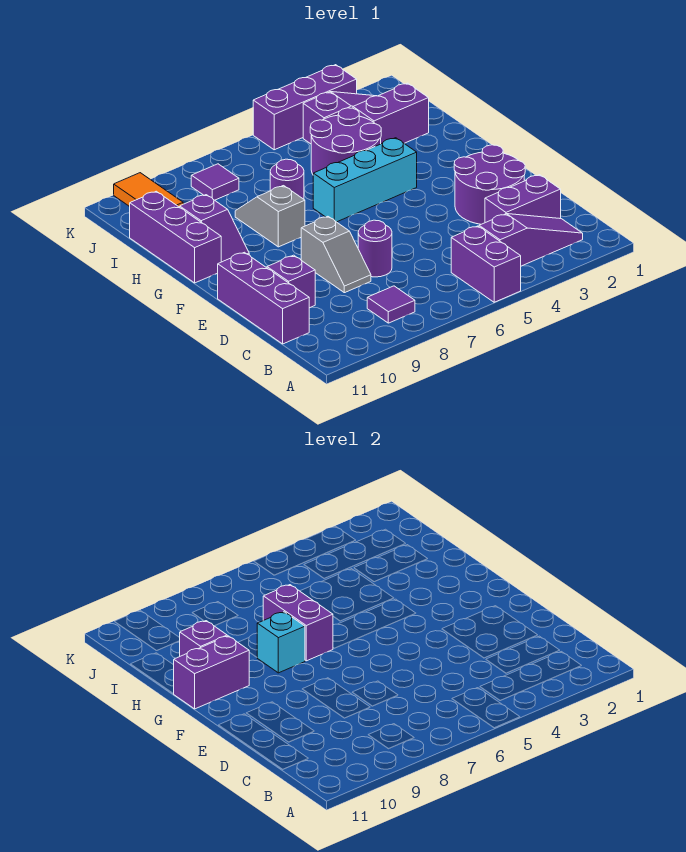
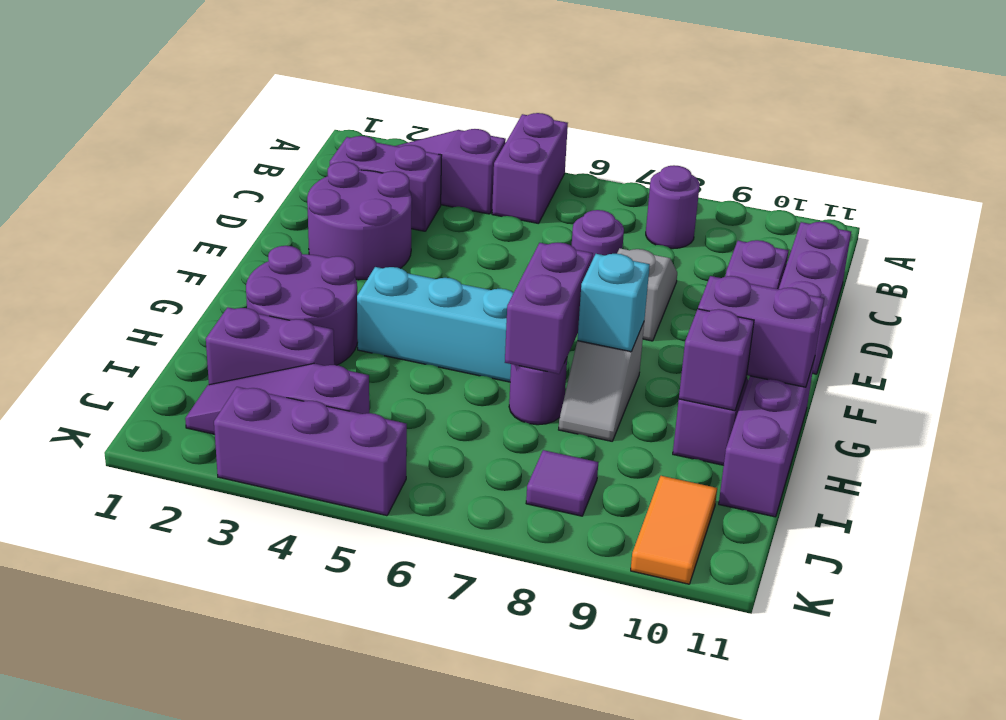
purple 1x1 tile [367,286,415,323] -> purple 1x1 round brick [646,165,700,249]
purple 2x2 round brick [310,108,381,174] -> purple 2x2 round brick moved to [246,246,358,365]

